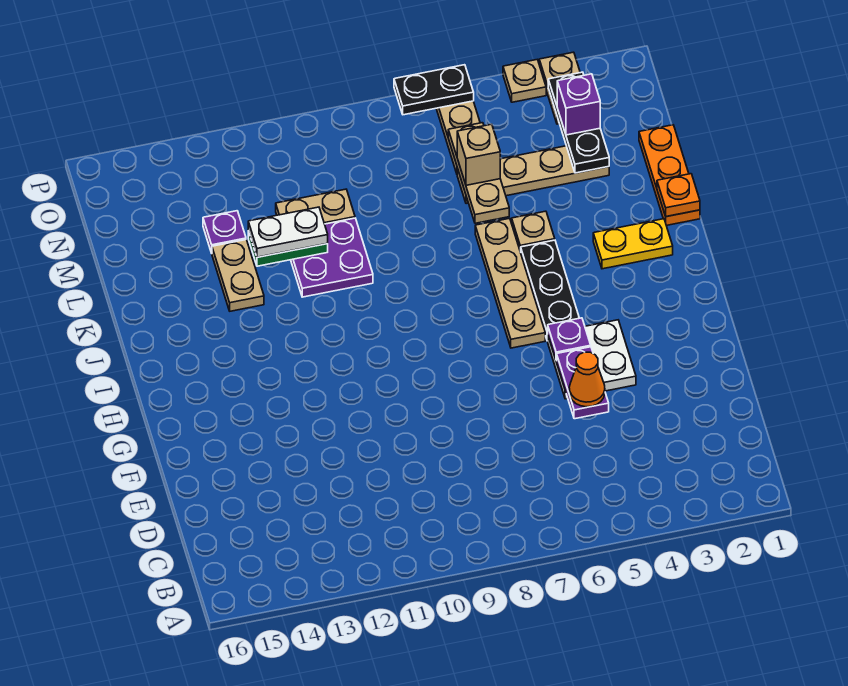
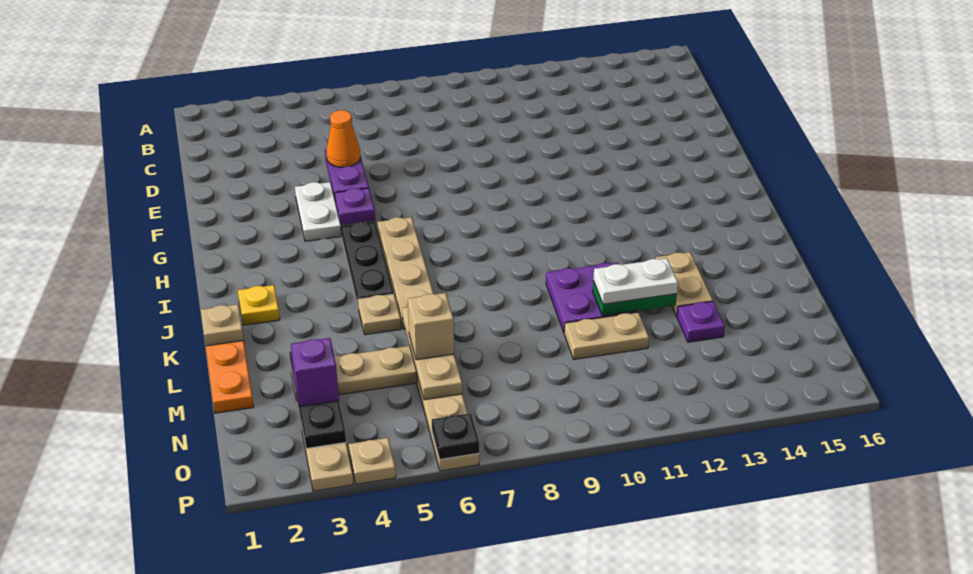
yellow 1x2 plate [593,219,673,269] -> yellow 1x1 plate [238,285,280,325]
orange 1x1 plate [657,174,700,217] -> tan 1x1 plate [201,304,244,346]
black 1x2 plate [394,65,474,115] -> black 1x1 plate [432,413,479,460]

